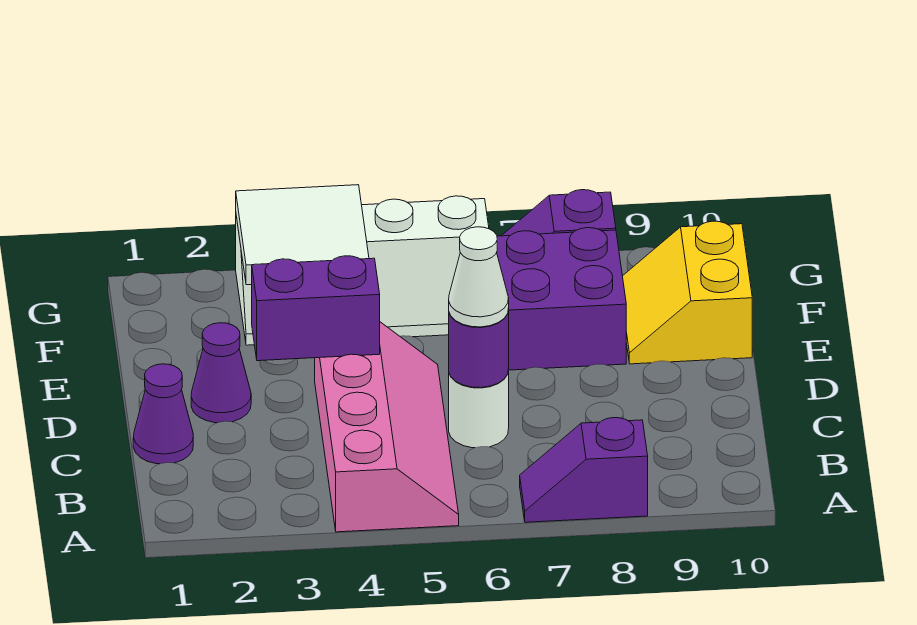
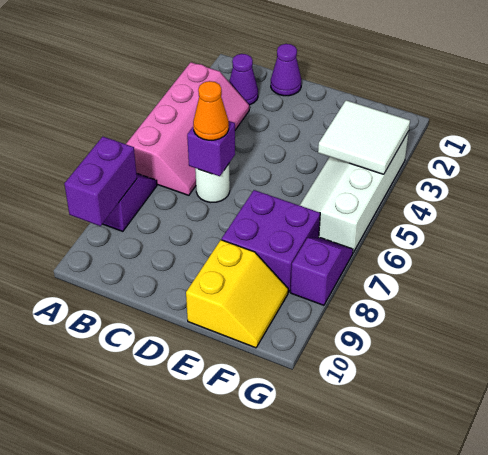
pink 2x4 slope [315,322,459,532] -> pink 2x4 slope turned to [126,62,249,195]
purple 1x1 round brick [449,308,509,388] -> purple 1x1 brick [187,121,235,176]
white 1x1 cone [449,227,509,327] -> orange 1x1 cone [193,81,229,140]
purple 1x1 cone [191,323,251,423] -> purple 1x1 cone moved to [229,54,258,105]
purple 1x2 brick [252,256,380,361] -> purple 1x2 brick moved to [65,137,137,226]
yellow 2x2 slope [623,221,752,364] -> yellow 2x2 slope turned to [186,240,288,348]

